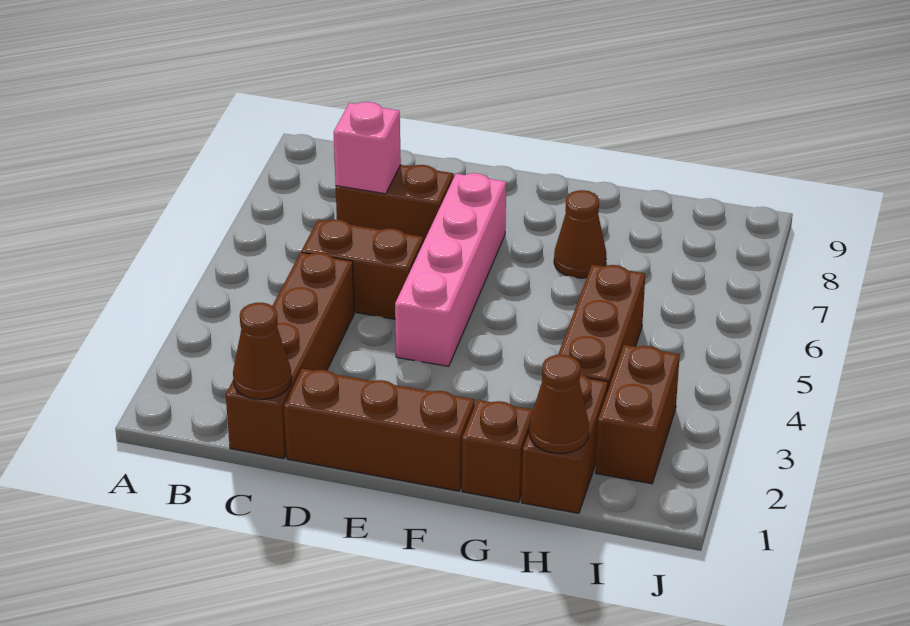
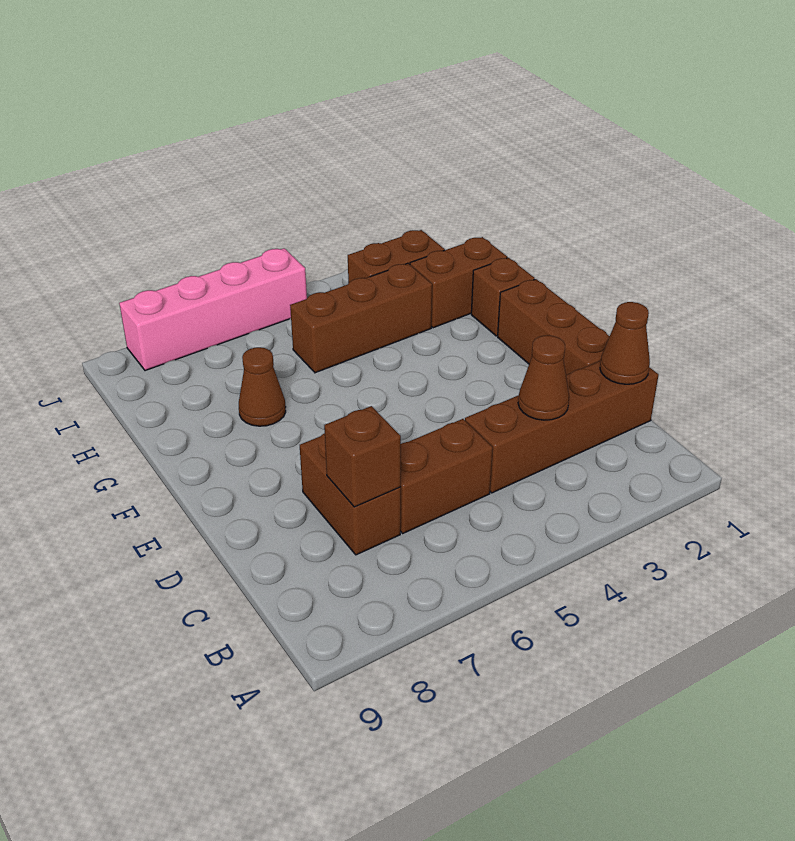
brown 1x2 brick [301,220,423,319] -> brown 1x2 brick turned to [400,419,493,533]
pink 1x1 brick [334,102,401,194] -> brown 1x1 brick [324,406,401,507]
pink 1x4 brick [395,173,506,366] -> pink 1x4 brick moved to [119,248,307,371]
brown 1x1 cone [529,355,589,454] -> brown 1x1 cone moved to [518,335,569,420]

